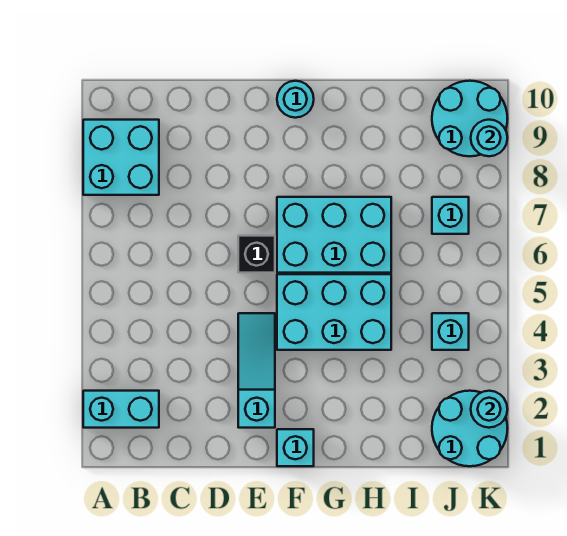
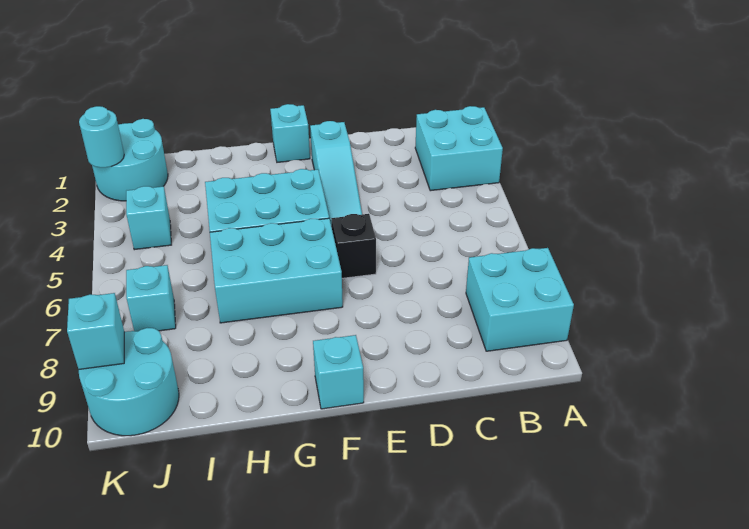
cyan 1x2 brick [83,391,159,428] -> cyan 2x2 brick [415,106,503,191]
cyan 1x1 round brick [277,81,314,118] -> cyan 1x1 brick [313,335,364,409]
cyan 1x1 round brick [471,120,507,156] -> cyan 1x1 brick [67,293,124,369]

